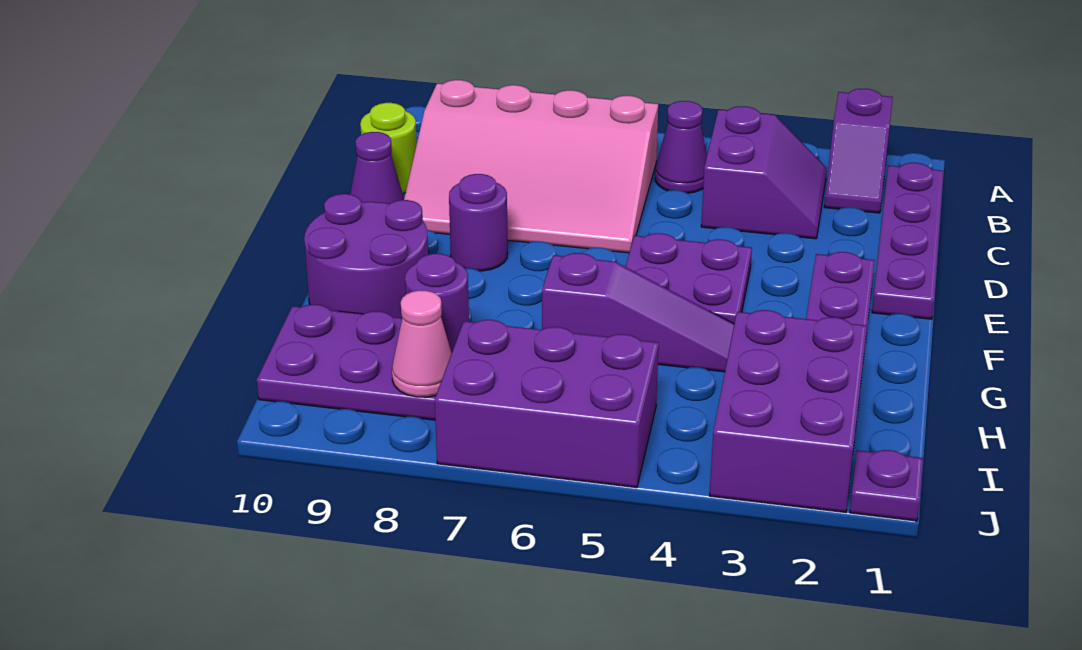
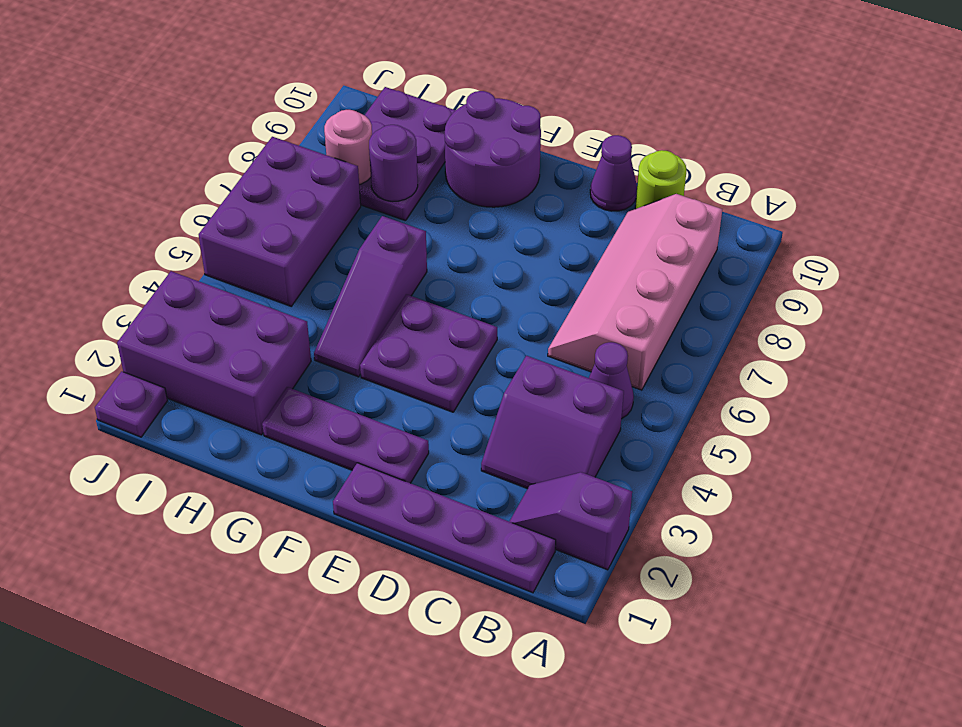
pink 3x4 slope [404,80,658,253] -> pink 2x4 slope [548,194,722,390]
purple 1x1 round brick [449,174,508,271] -> none
pink 1x1 cone [392,291,452,397] -> pink 1x1 round brick [324,110,372,185]

